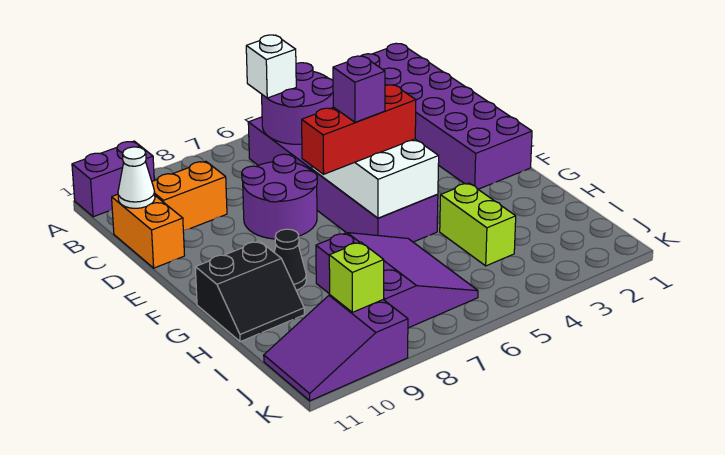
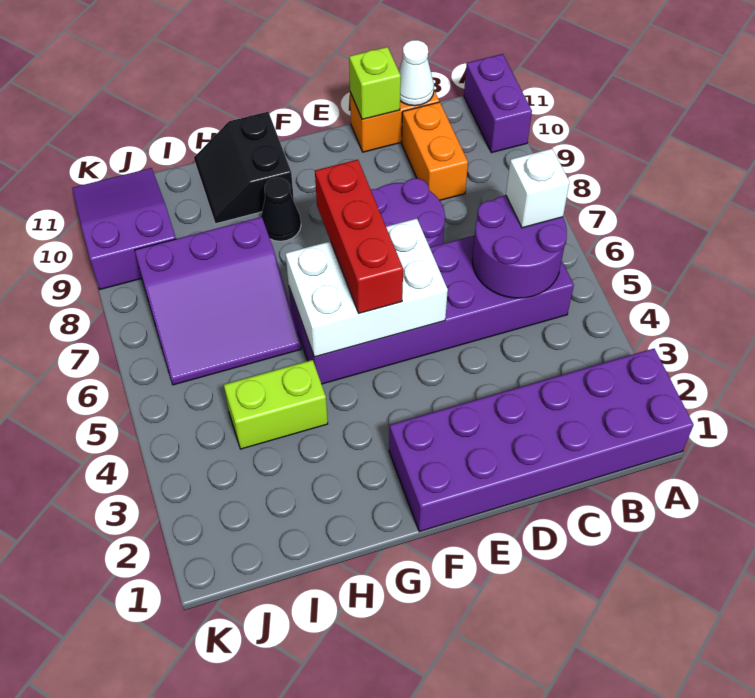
purple 1x1 brick [333,56,385,122] -> none
lime 1x1 brick [329,242,384,312] -> lime 1x1 brick moved to [349,47,401,119]

